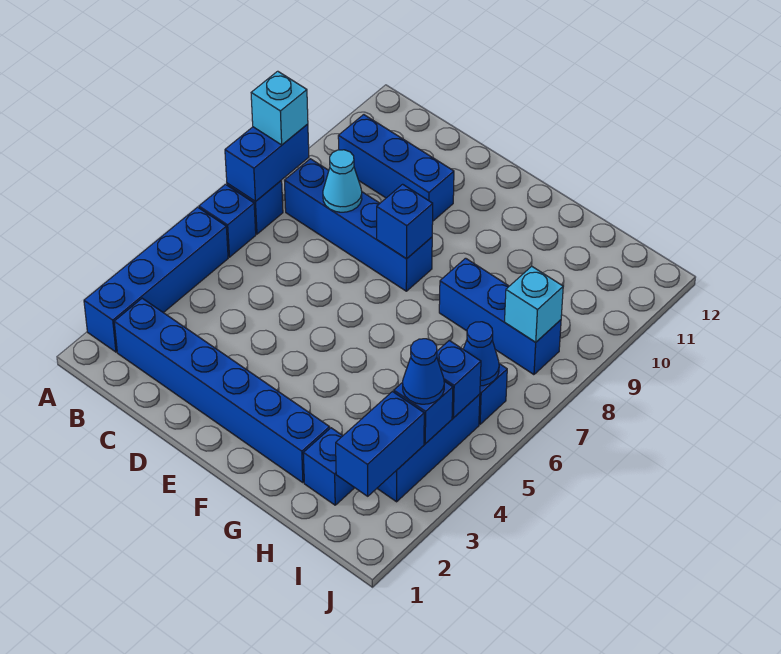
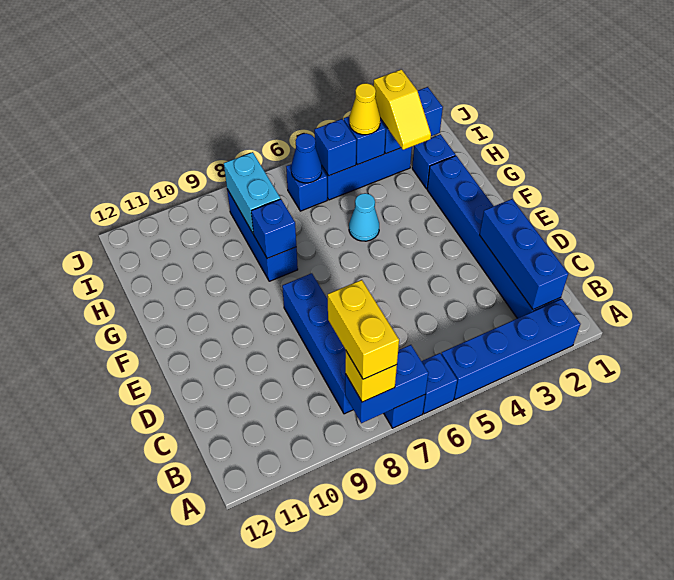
cyan 1x1 brick [251,71,308,145] -> yellow 1x1 brick [345,351,397,402]
none -> yellow 1x2 brick [328,280,399,379]
blue 1x3 brick [338,115,454,221] -> blue 1x3 brick moved to [480,199,568,310]
cyan 1x1 cone [323,150,362,212] -> cyan 1x1 cone moved to [349,193,379,241]
blue 1x1 brick [377,184,433,259] -> blue 1x1 brick moved to [251,199,296,259]
none -> yellow 1x2 slope [373,69,431,150]
blue 1x1 cone [403,339,444,404] -> yellow 1x1 cone [349,83,380,135]
cyan 1x1 brick [505,266,563,342] -> cyan 1x2 brick [224,152,280,234]

